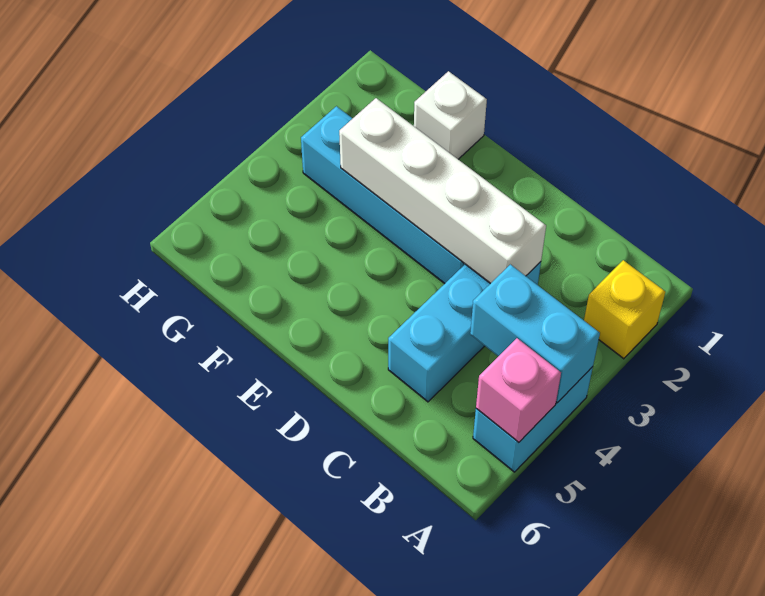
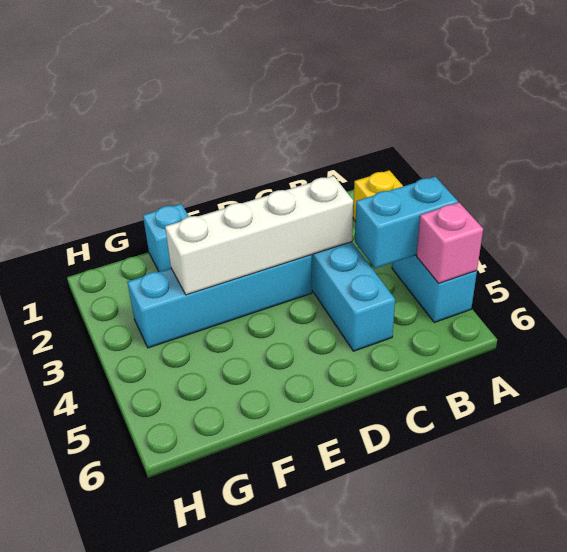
white 1x1 brick [414,71,487,159] -> cyan 1x1 brick [143,204,189,271]

